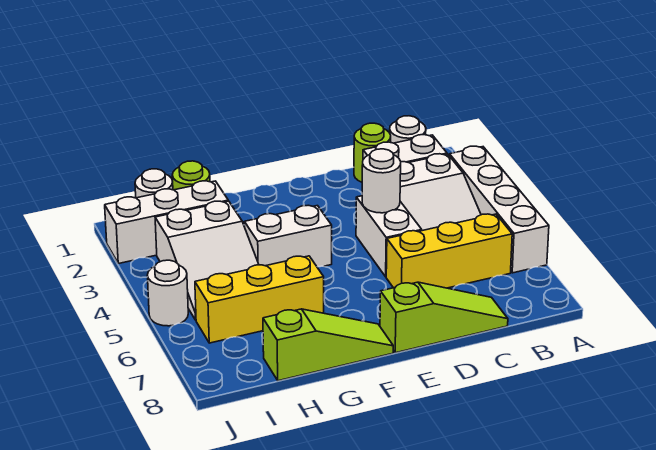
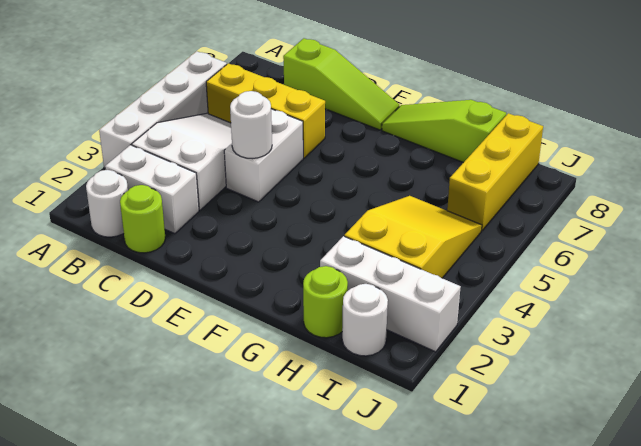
lime 1x3 slope [380,282,508,353] -> lime 1x3 slope turned to [283,38,399,130]
white 1x2 brick [244,205,332,267] -> none
yellow 1x3 brick [195,256,324,343] -> yellow 1x3 brick turned to [447,113,543,230]
white 2x3 slope [155,201,259,320] -> yellow 2x3 slope [345,196,482,278]
white 1x1 round brick [147,260,188,326] -> none

